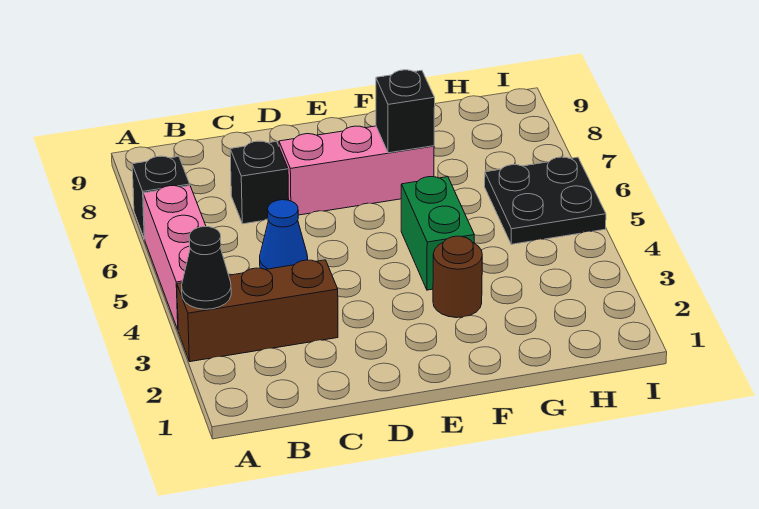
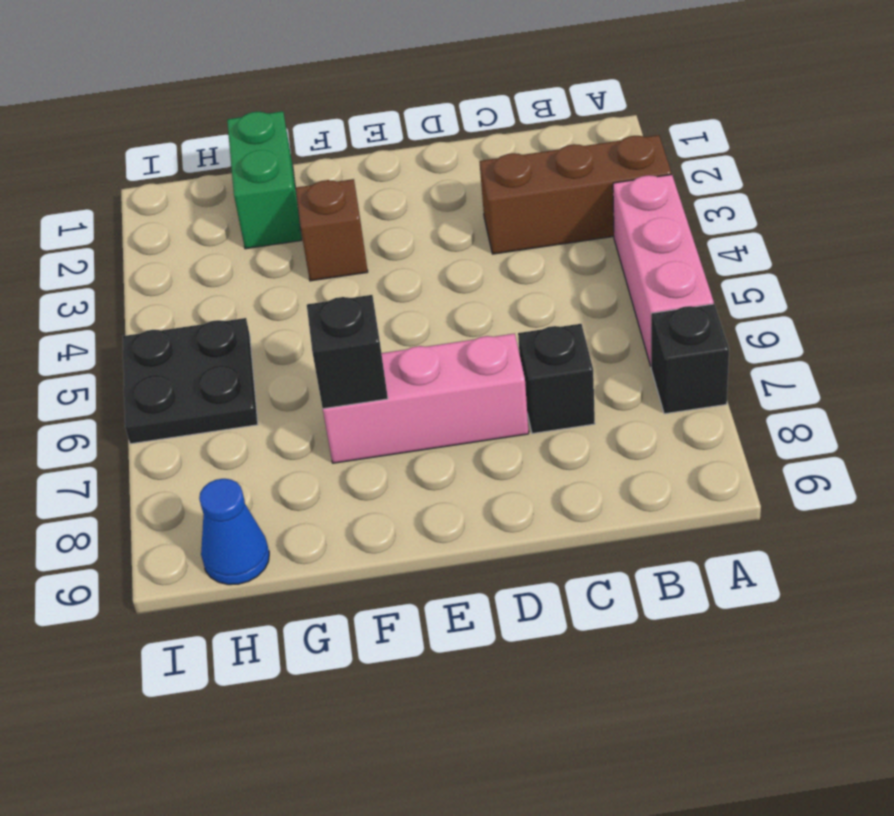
black 1x1 cone [182,227,231,309] -> none
blue 1x1 cone [260,200,308,270] -> blue 1x1 cone moved to [199,479,269,585]
brown 1x1 round brick [433,236,482,318] -> brown 1x1 brick [296,179,368,281]
green 1x2 brick [401,177,474,290] -> green 1x2 brick moved to [227,111,302,249]

